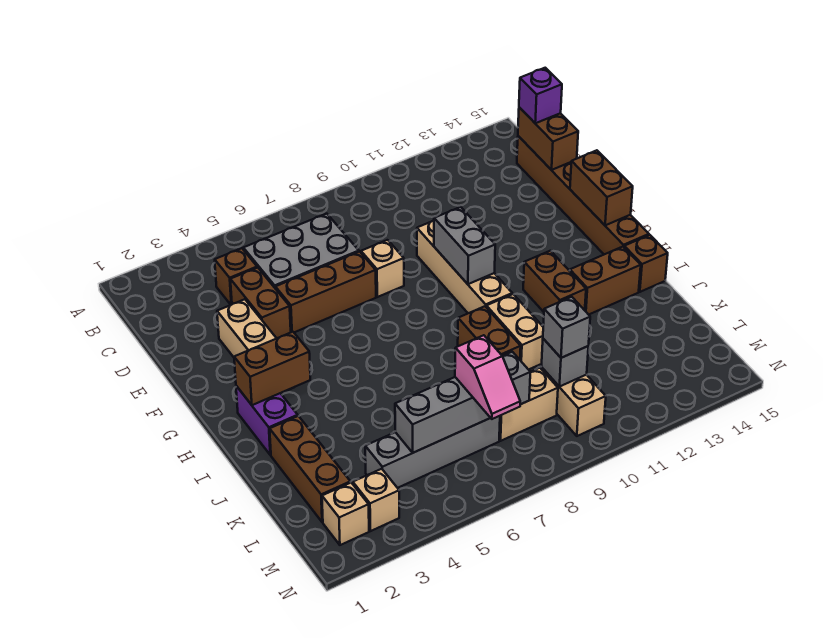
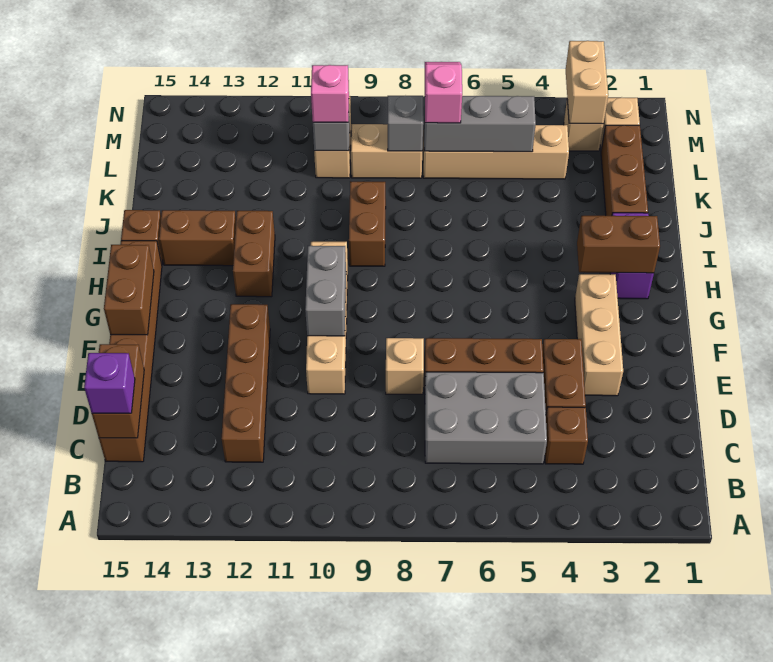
none -> brown 1x4 brick [221,304,270,462]
tan 1x2 brick [486,294,543,370] -> tan 1x2 brick moved to [566,41,608,124]
grey 1x4 brick [365,416,500,488] -> tan 1x4 brick [423,125,569,179]
grey 1x1 brick [543,297,590,358] -> pink 1x1 brick [311,65,349,122]

